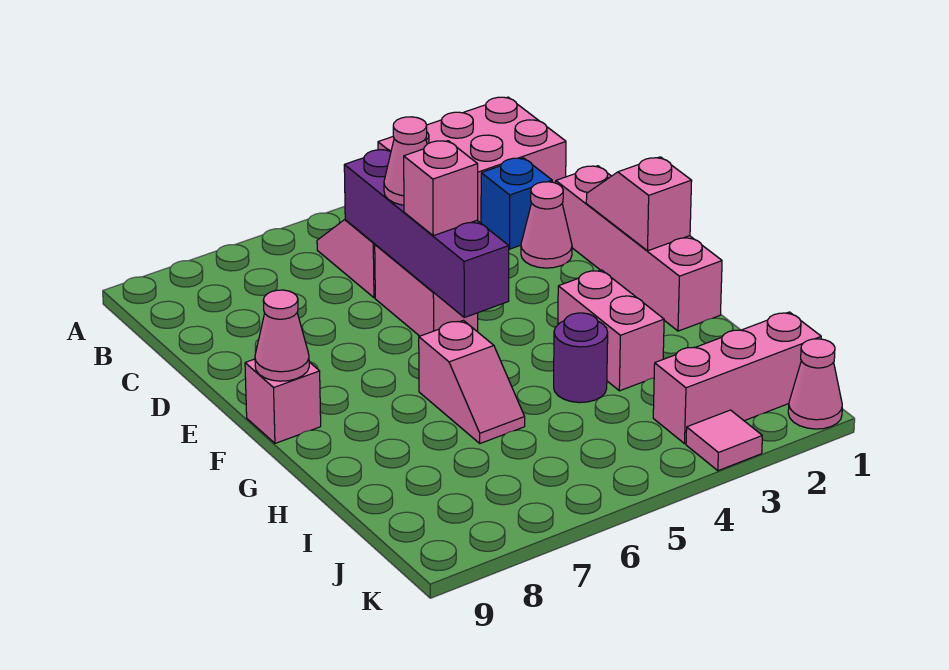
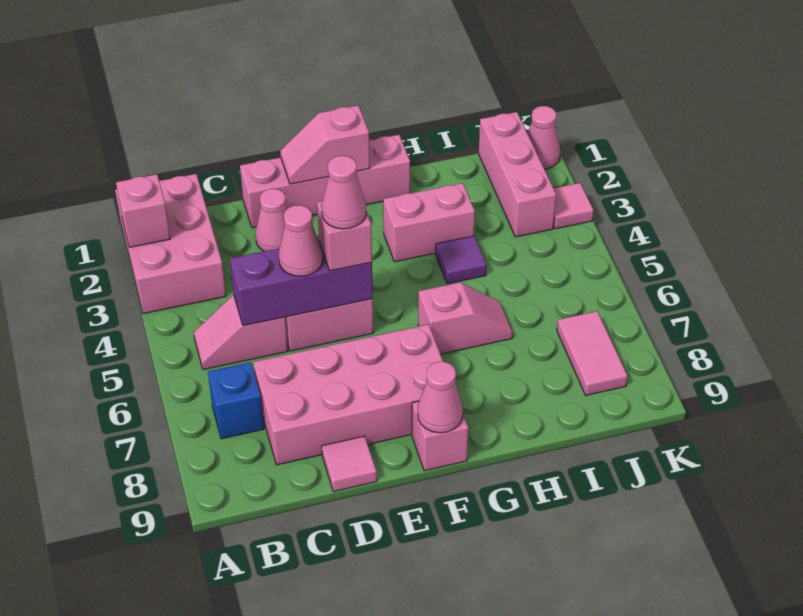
none -> pink 1x1 brick [116,174,170,247]
blue 1x1 brick [481,158,552,249] -> blue 1x1 brick moved to [208,362,264,439]
purple 1x4 brick [344,149,509,317] -> purple 1x3 brick [230,242,373,326]
none -> pink 2x4 brick [253,324,443,465]
none -> pink 1x1 tile [322,436,377,491]
none -> pink 1x1 cone [321,156,366,229]
purple 1x1 round brick [554,313,608,403] -> purple 1x1 tile [436,236,486,284]
none -> pink 1x2 tile [557,311,628,395]

